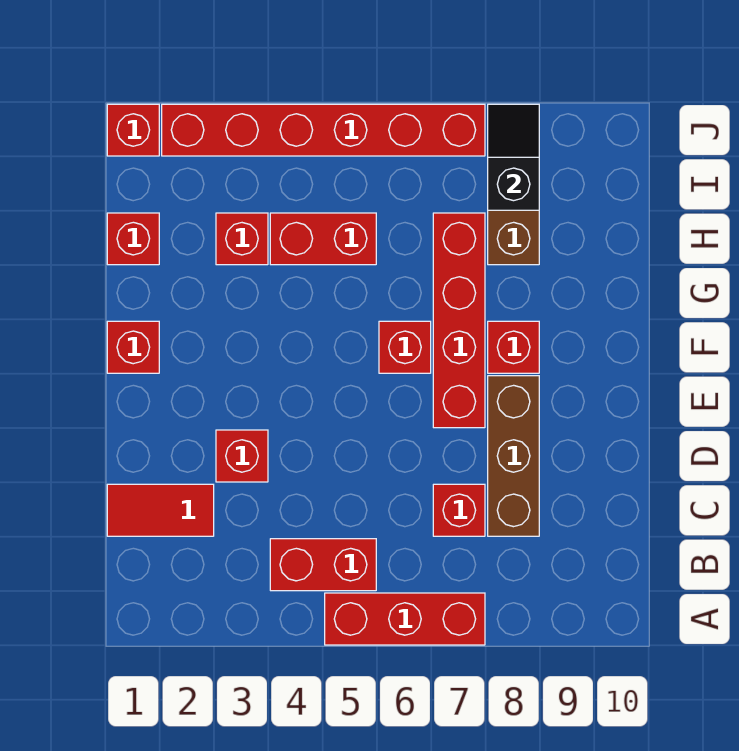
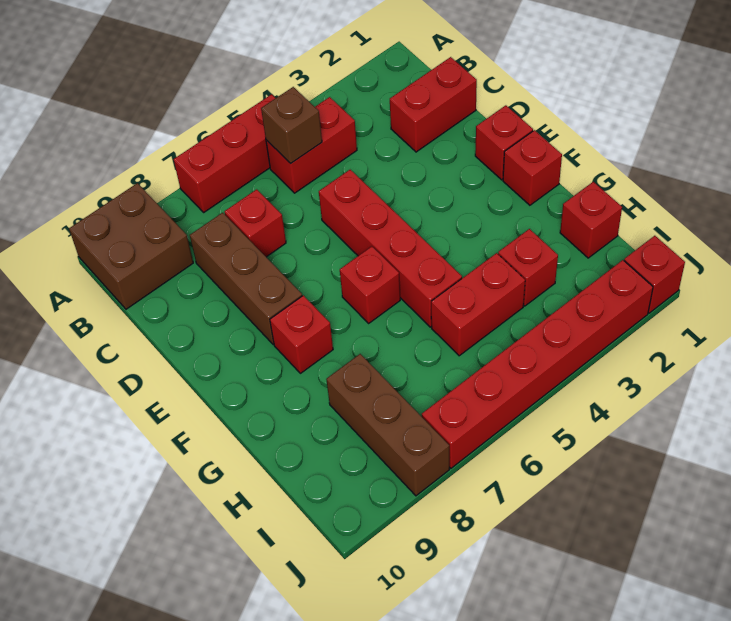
none -> brown 2x2 brick [69,183,193,309]
none -> brown 1x1 brick [261,87,322,163]
red 1x2 tile [107,484,214,536] -> red 1x2 brick [390,57,477,152]
red 1x1 brick [216,430,268,482] -> red 1x1 brick moved to [475,105,533,180]
red 1x4 brick [433,213,485,428] -> red 1x4 brick moved to [319,170,462,327]
black 1x2 slope [488,104,539,210] -> none

